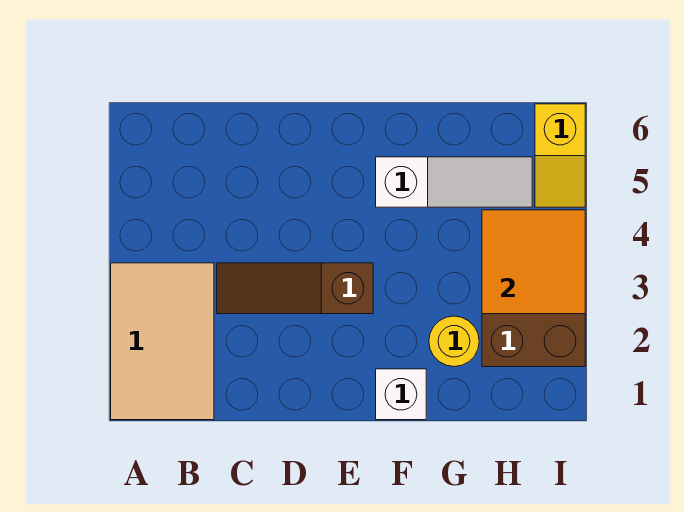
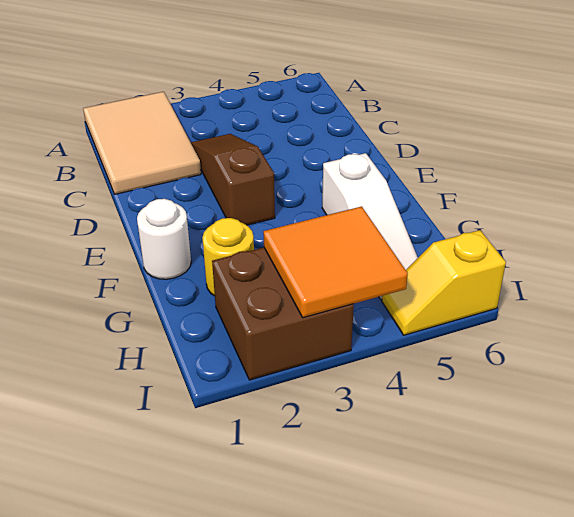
tan 2x3 tile [111,263,214,420] -> tan 2x3 tile turned to [83,92,201,194]
white 1x1 brick [376,369,426,420] -> white 1x1 round brick [137,199,191,279]

